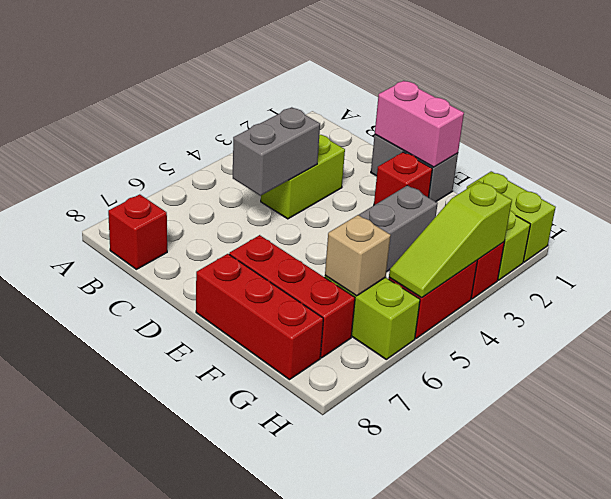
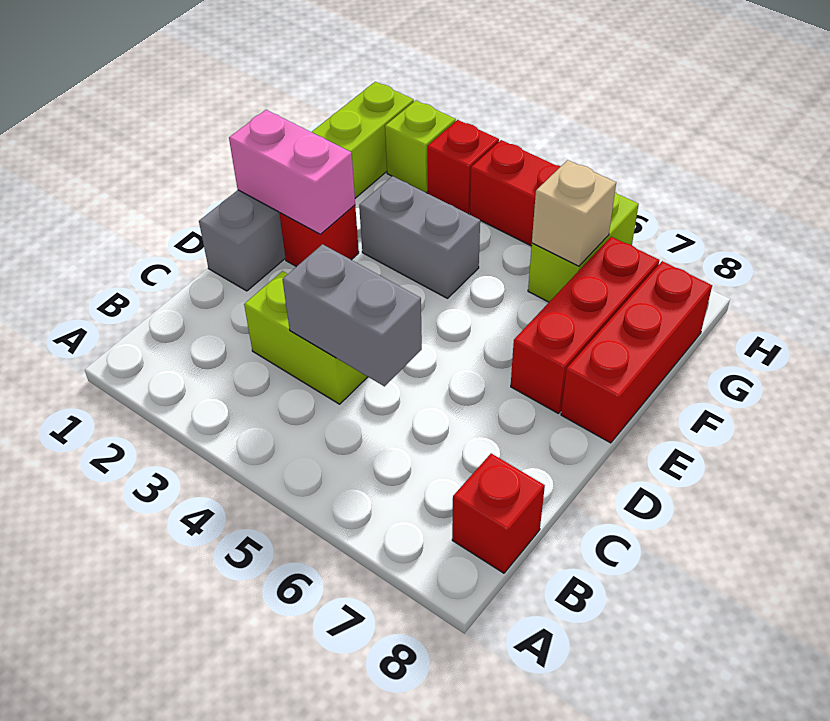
pink 1x2 brick [375,81,464,167] -> pink 1x2 brick turned to [229,110,355,234]
lime 1x3 slope [389,181,512,298] -> none

